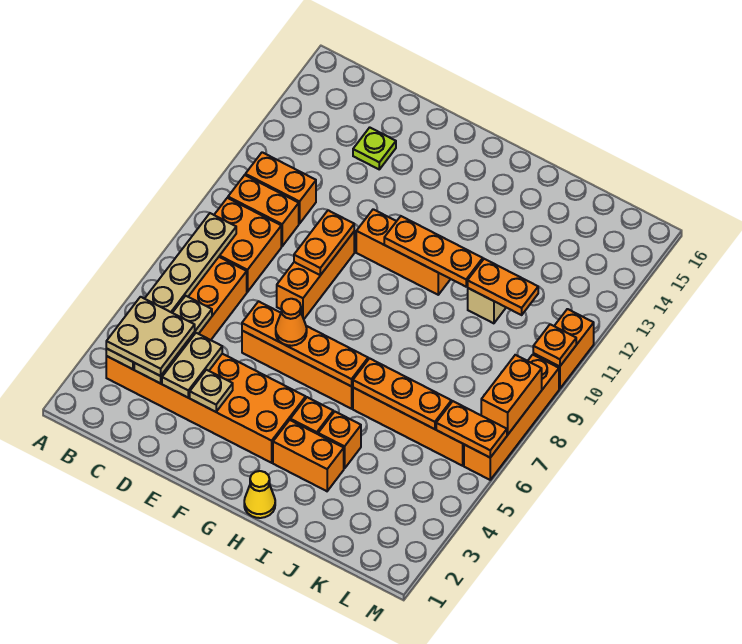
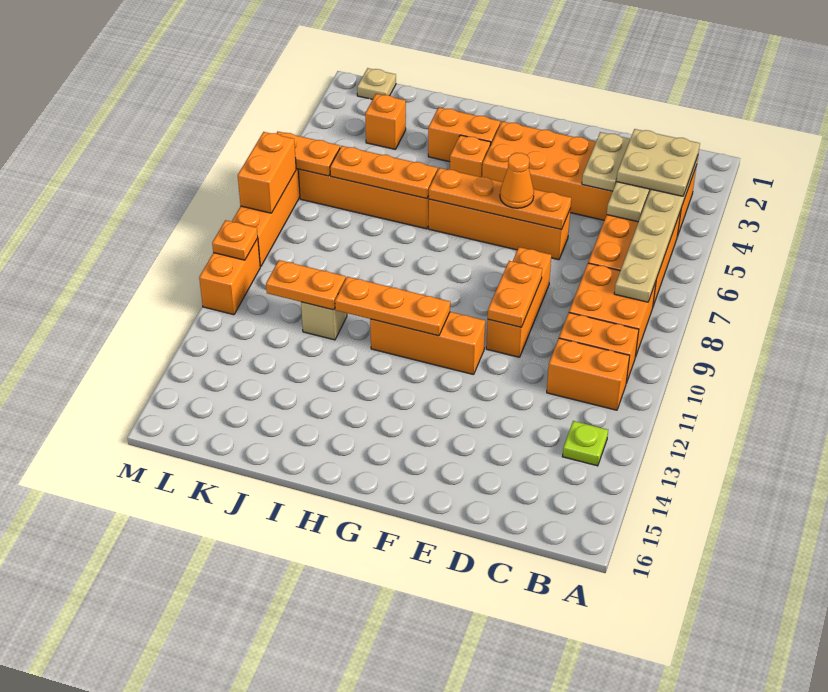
lime 1x1 plate [353,127,396,169] -> lime 1x1 plate moved to [562,421,608,466]
tan 1x1 plate [190,370,233,412] -> tan 1x1 plate moved to [357,68,396,99]
yellow 1x1 cone [244,471,275,518] -> none
orange 1x1 brick [318,412,361,469] -> orange 1x1 brick moved to [365,94,406,149]

